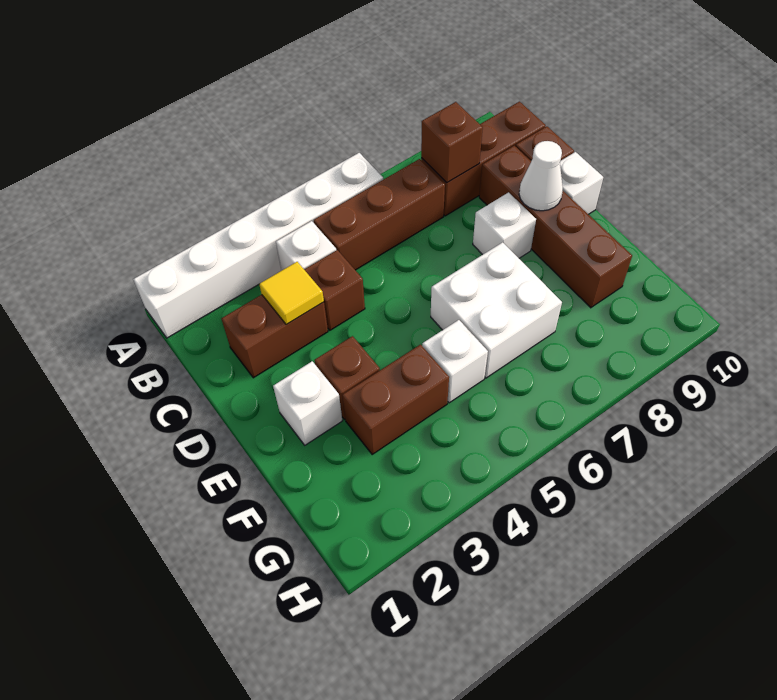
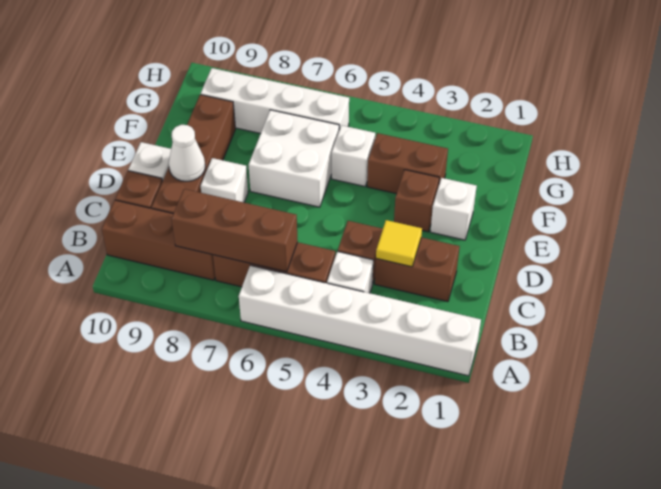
brown 1x1 brick [421,102,483,183] -> brown 1x3 brick [172,189,298,272]
none -> white 1x4 brick [201,68,349,134]

